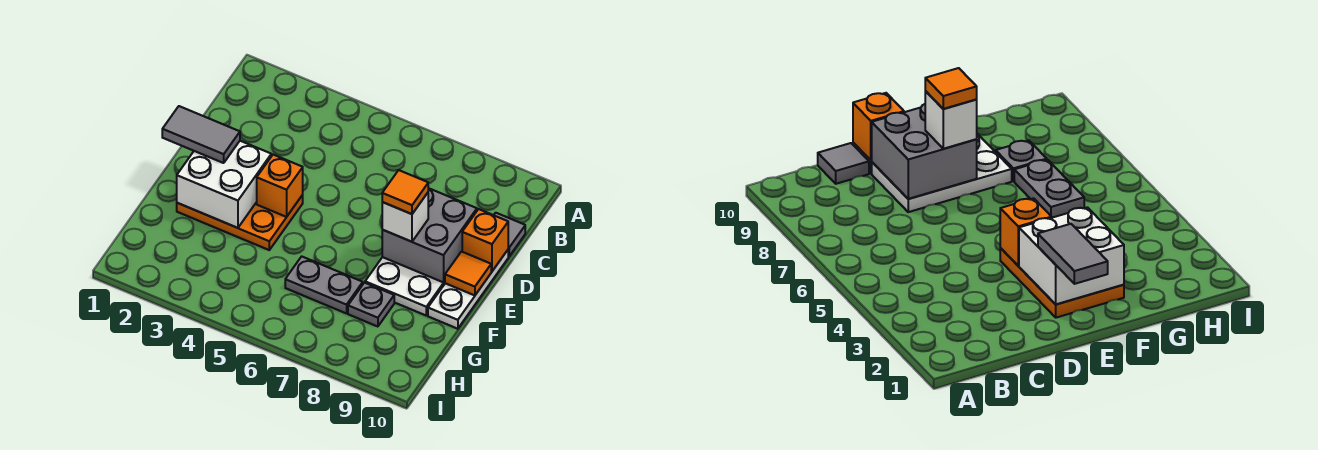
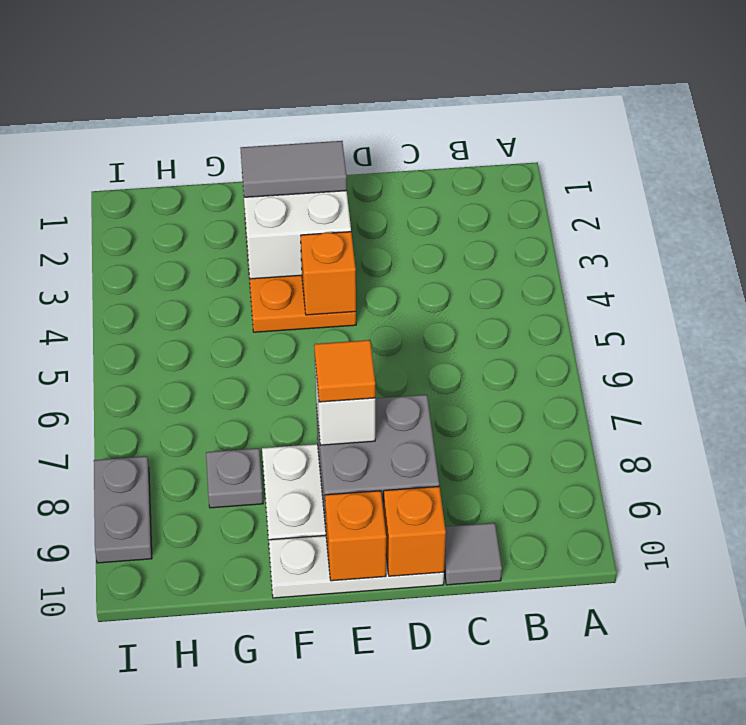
grey 1x2 tile [162,106,240,163] -> grey 1x2 tile turned to [240,141,347,197]
orange 1x1 tile [445,252,491,295] -> orange 1x1 brick [325,491,386,581]
grey 1x2 plate [285,256,363,313] -> grey 1x2 plate moved to [94,456,152,563]

